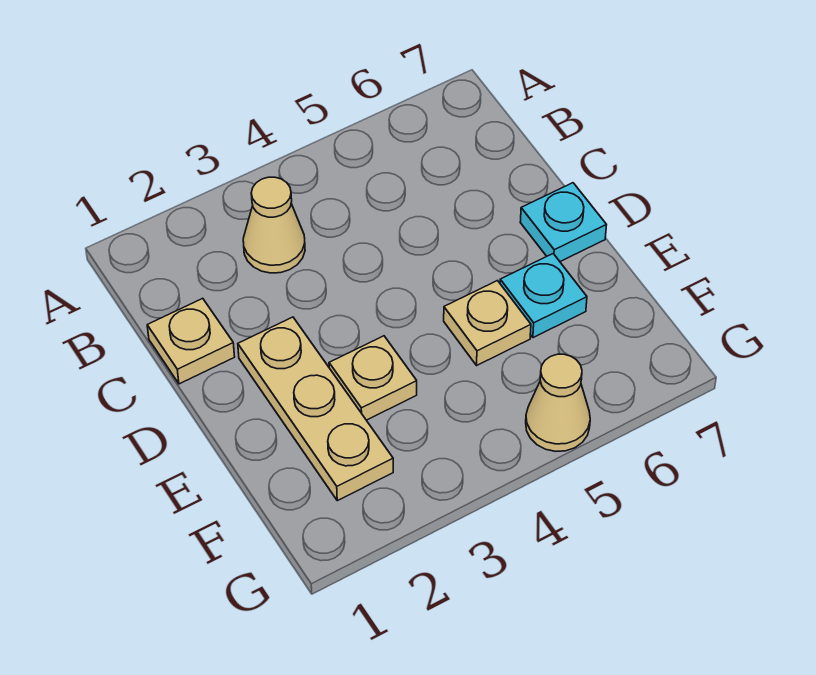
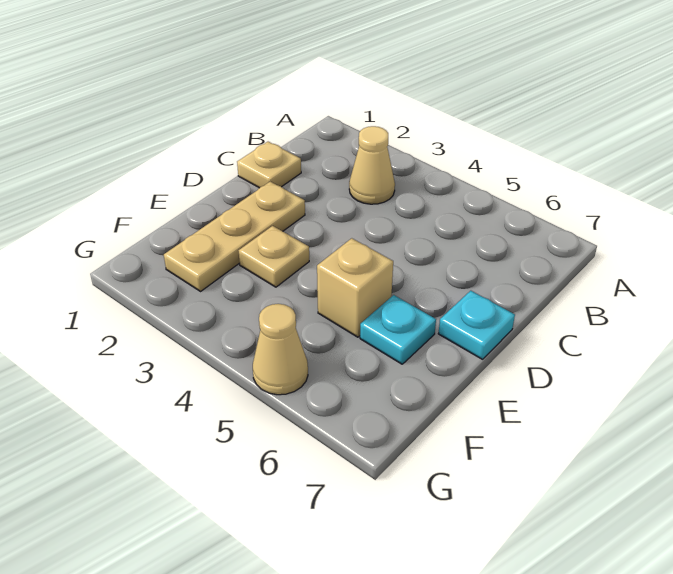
tan 1x1 plate [444,281,531,365] -> tan 1x1 brick [317,238,393,337]

